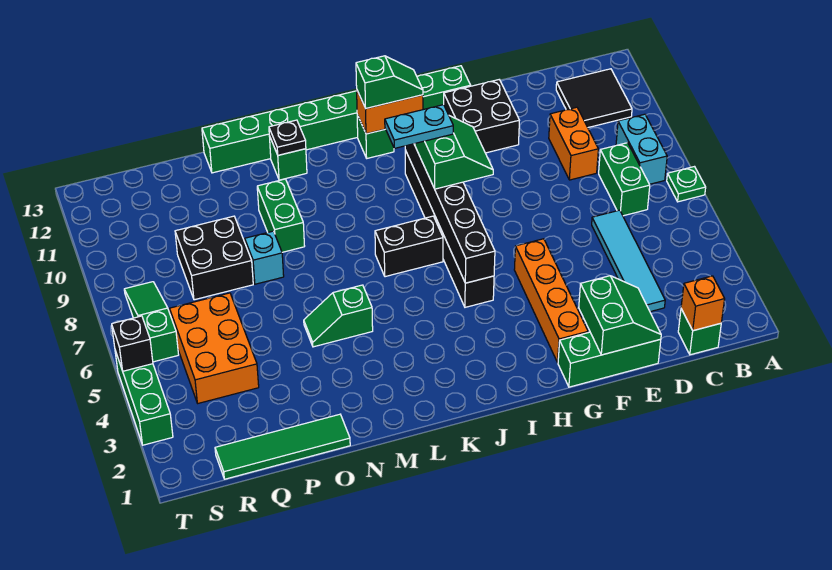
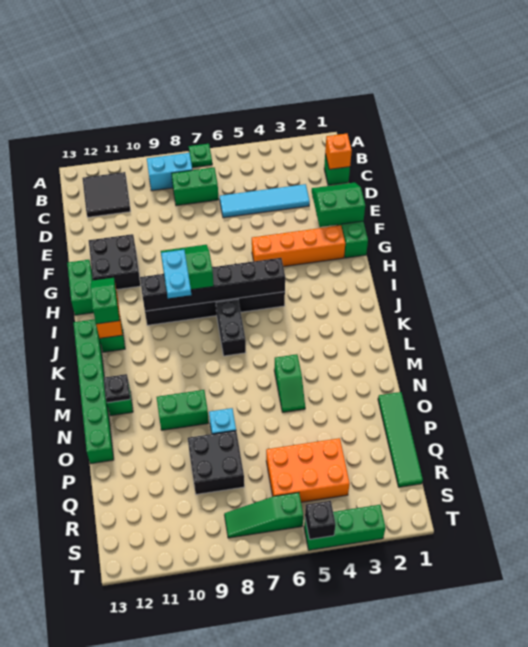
orange 1x2 brick [549,107,598,180] -> none

